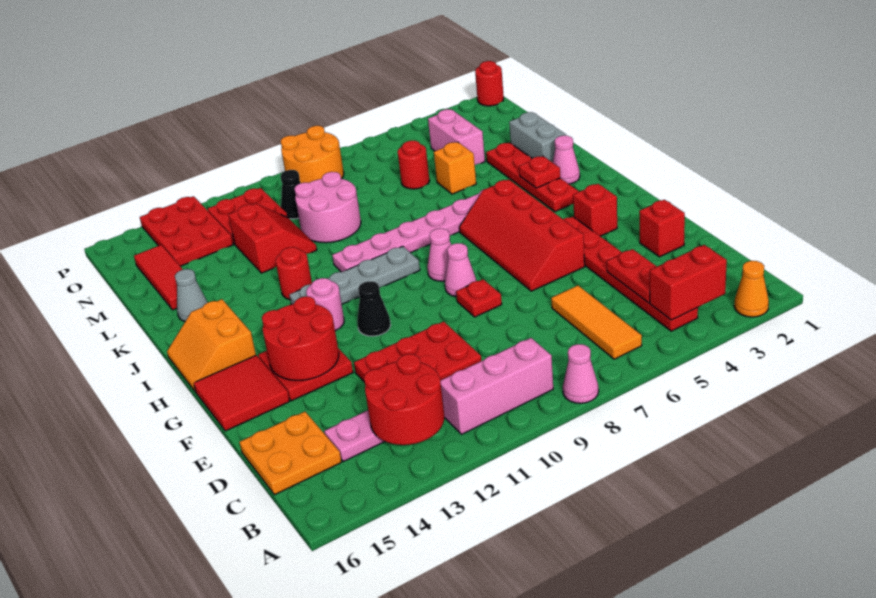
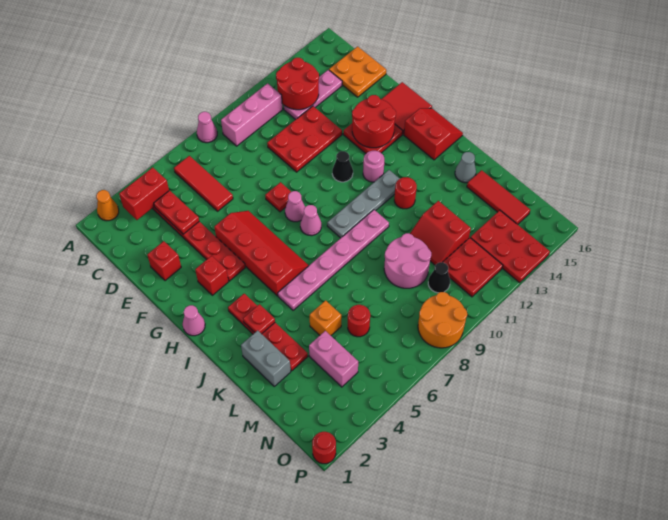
orange 1x3 tile [551,286,642,359] -> red 1x3 tile [174,156,233,211]
orange 2x2 slope [167,299,256,392] -> red 2x2 slope [404,108,463,160]
pink 1x1 cone [553,136,580,184] -> pink 1x1 cone moved to [183,305,205,336]

